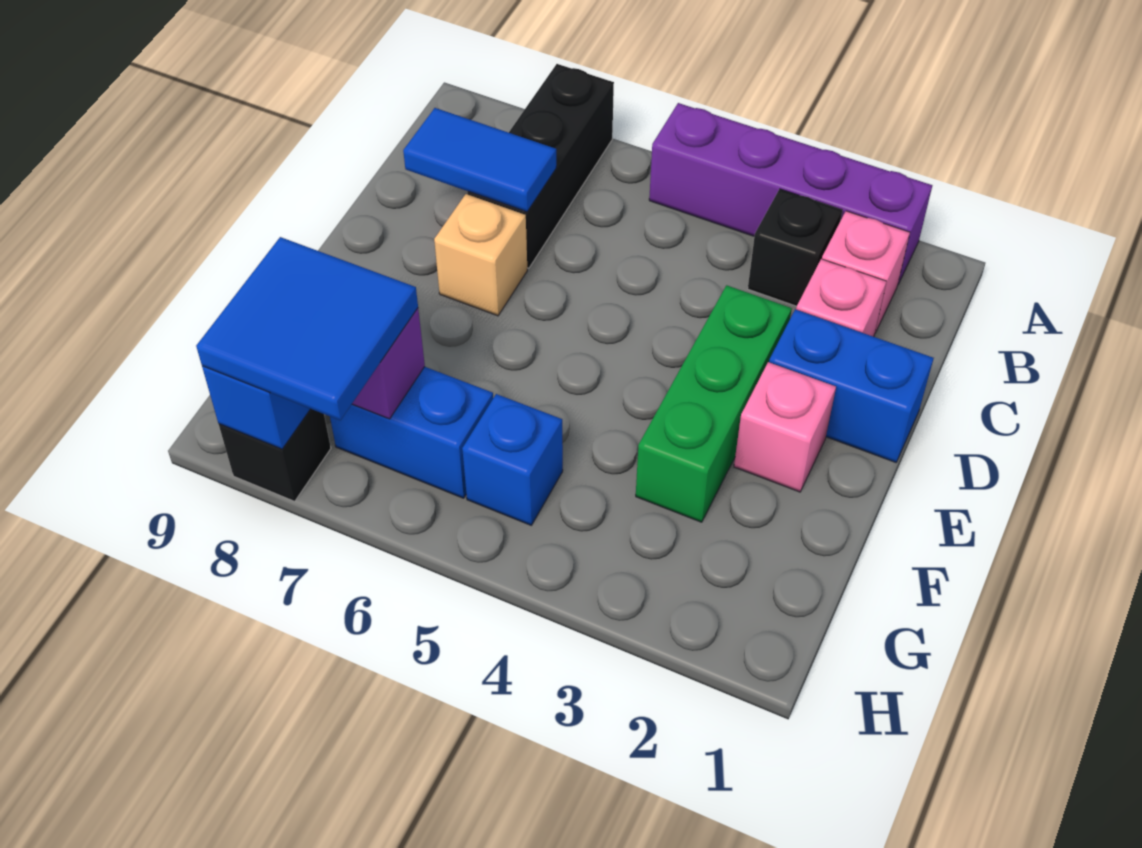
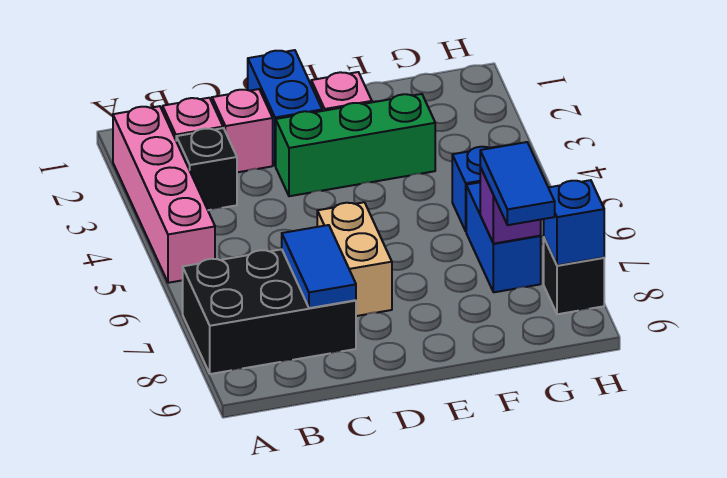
purple 1x4 brick [649,103,932,284] -> pink 1x4 brick [113,106,215,283]
black 1x3 brick [467,64,614,268] -> black 2x3 brick [183,249,356,374]
tan 1x1 brick [434,194,527,316] -> tan 1x2 brick [317,202,392,316]
blue 2x2 tile [196,237,418,420] -> blue 1x2 tile [480,142,555,225]

